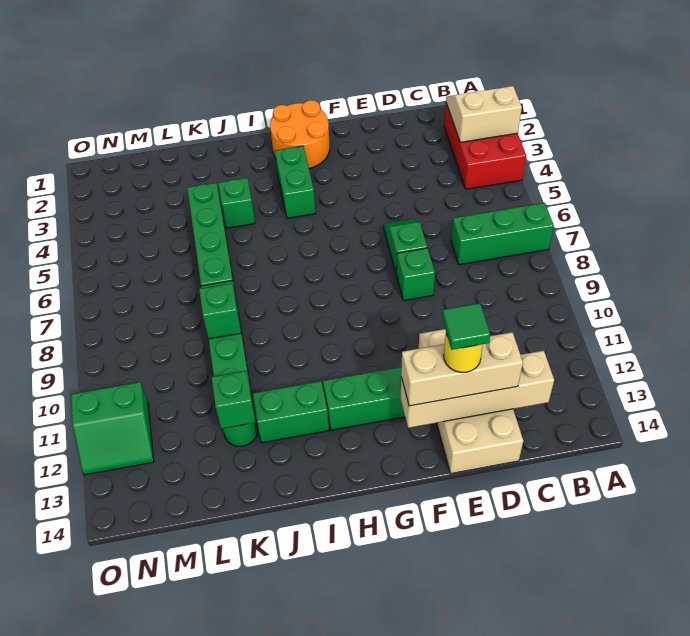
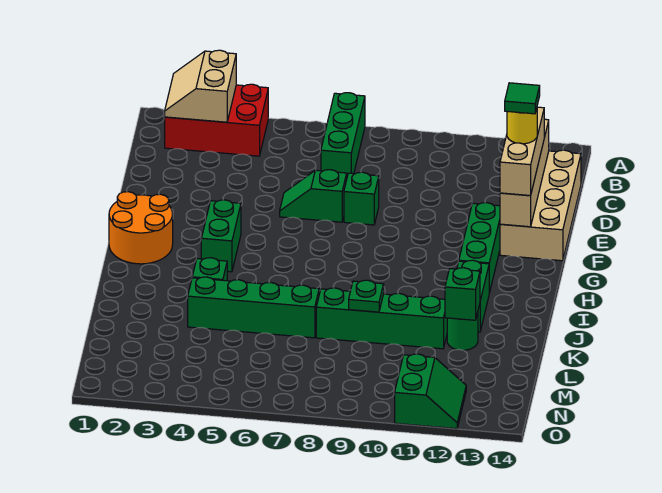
tan 2x4 brick [419,329,523,474] -> tan 2x4 brick turned to [500,150,581,261]
green 1x2 brick [275,146,316,218] -> green 1x2 brick turned to [201,200,241,272]
green 1x1 brick [199,283,241,339] -> green 1x1 plate [349,280,384,312]

